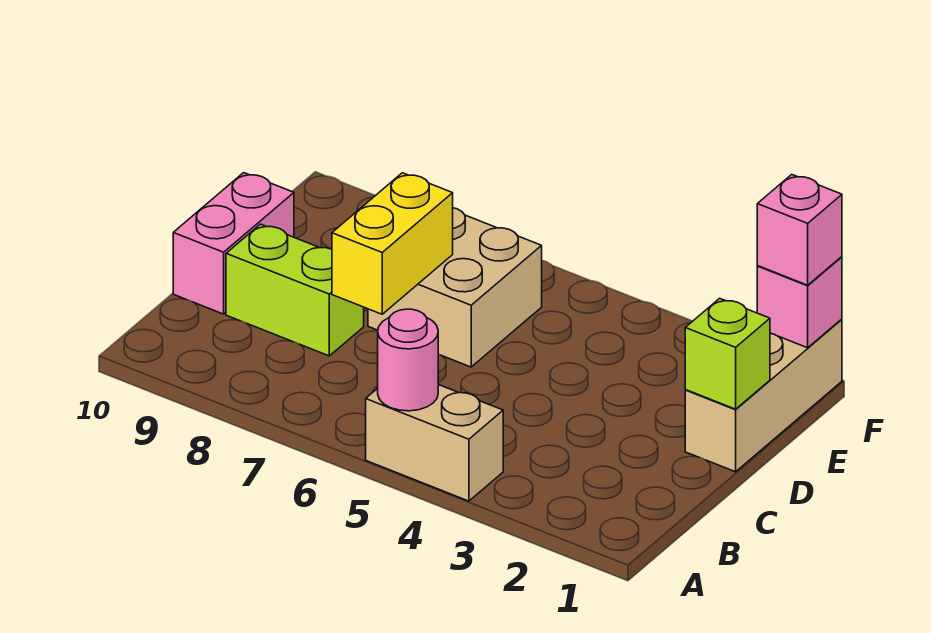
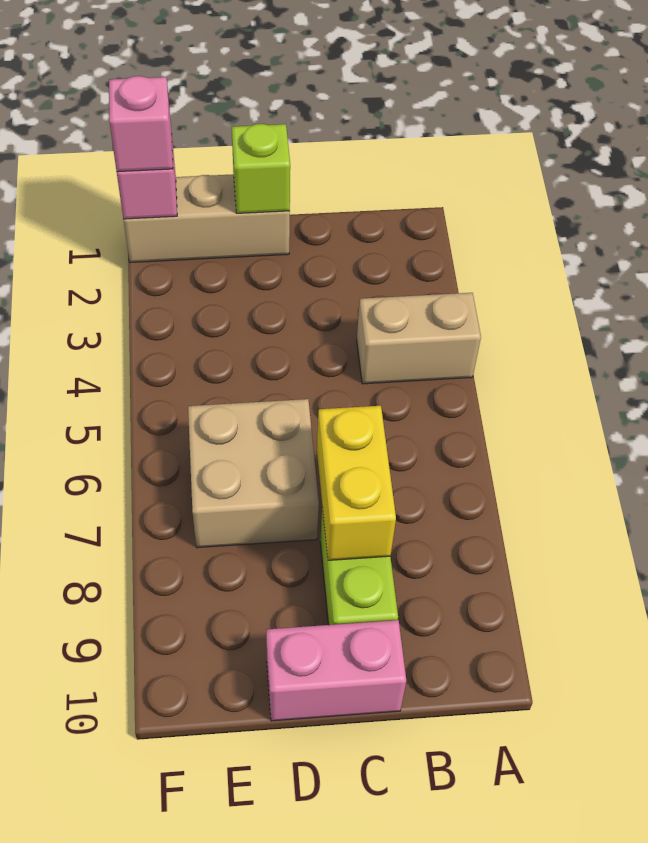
tan 1x2 brick [366,385,503,501] -> tan 1x2 brick turned to [357,293,481,384]
pink 1x1 round brick [378,309,438,411] -> none
yellow 1x2 brick [332,173,453,314] -> yellow 1x2 brick turned to [317,406,396,560]

